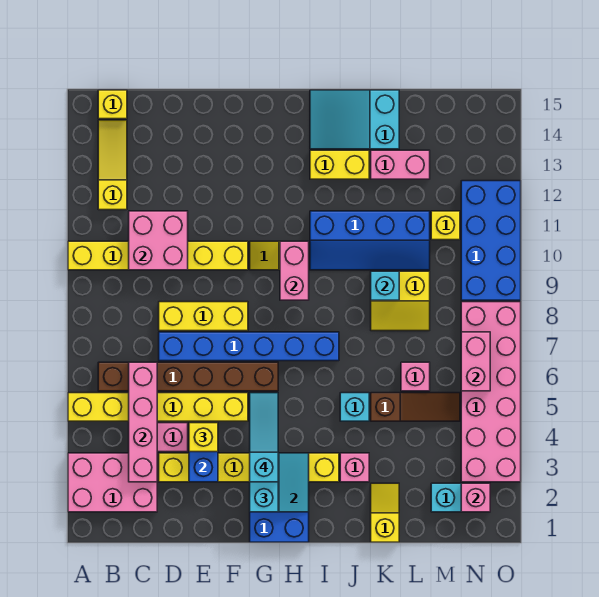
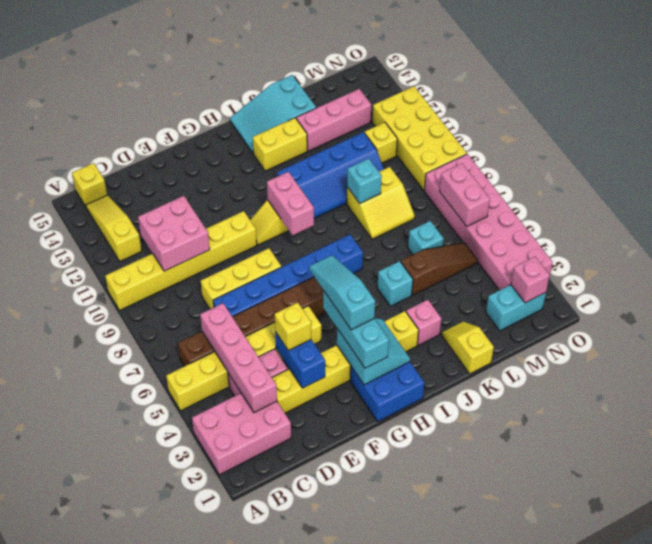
pink 1x2 brick [371,150,430,179] -> pink 1x3 brick [296,89,371,151]
pink 1x1 brick [401,362,430,391] -> cyan 1x1 brick [408,221,444,254]
blue 2x4 brick [461,181,521,300] -> yellow 2x4 brick [372,86,467,190]

